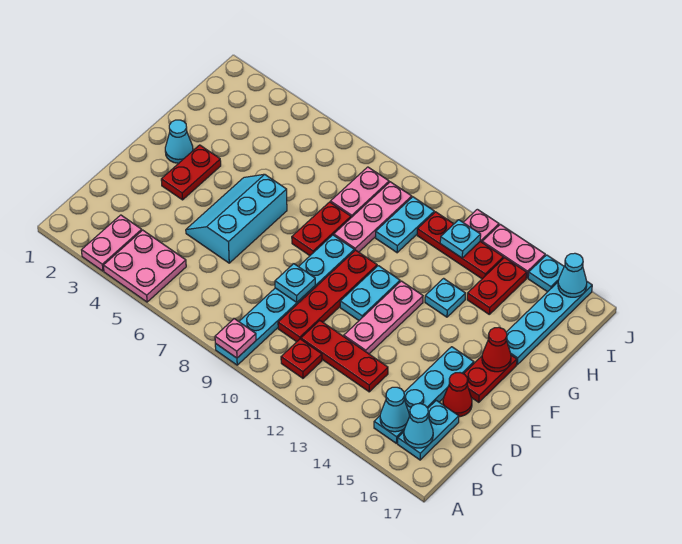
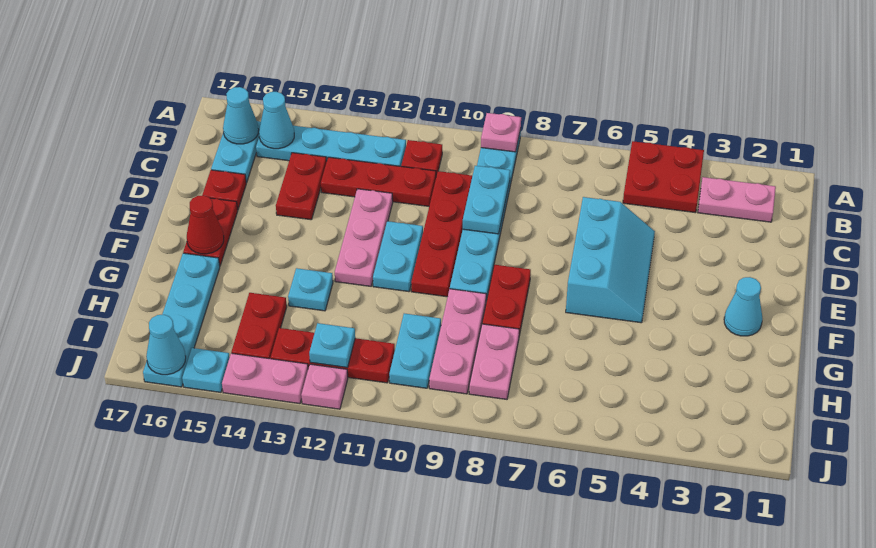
pink 1x2 plate [82,215,142,271] -> pink 1x2 plate turned to [698,177,776,222]
pink 2x2 plate [103,230,186,302] -> red 2x2 plate [623,141,704,213]
cyan 1x4 plate [374,347,474,443] -> cyan 1x4 plate turned to [256,126,406,166]
cyan 1x1 plate [275,264,315,302] -> cyan 1x2 plate [463,166,510,234]
red 1x1 cone [443,373,472,417] -> red 1x1 plate [202,170,246,210]
red 1x2 plate [161,145,221,200] -> red 1x2 plate moved to [276,153,327,220]

